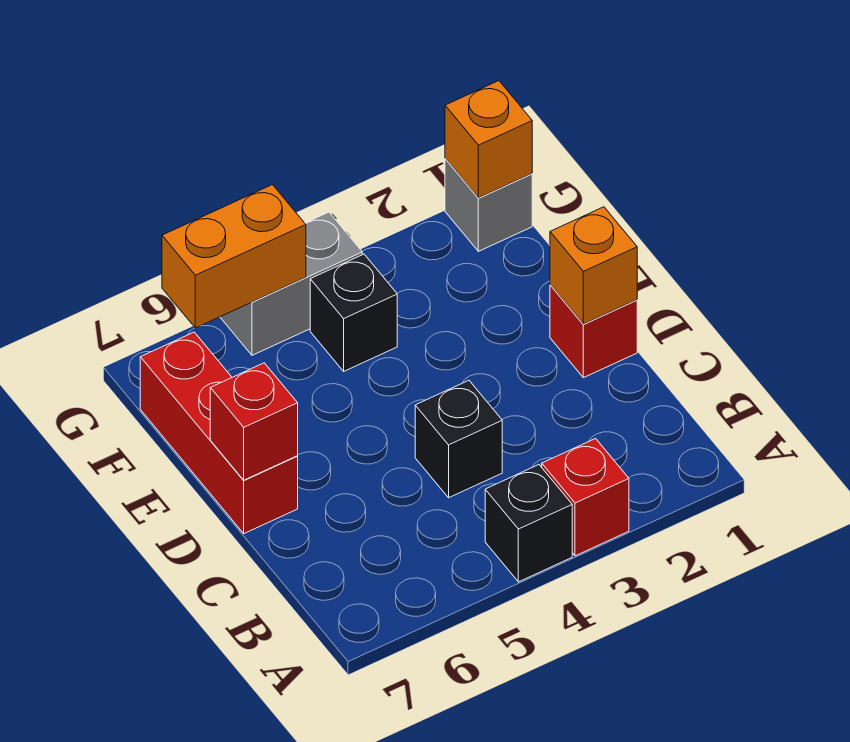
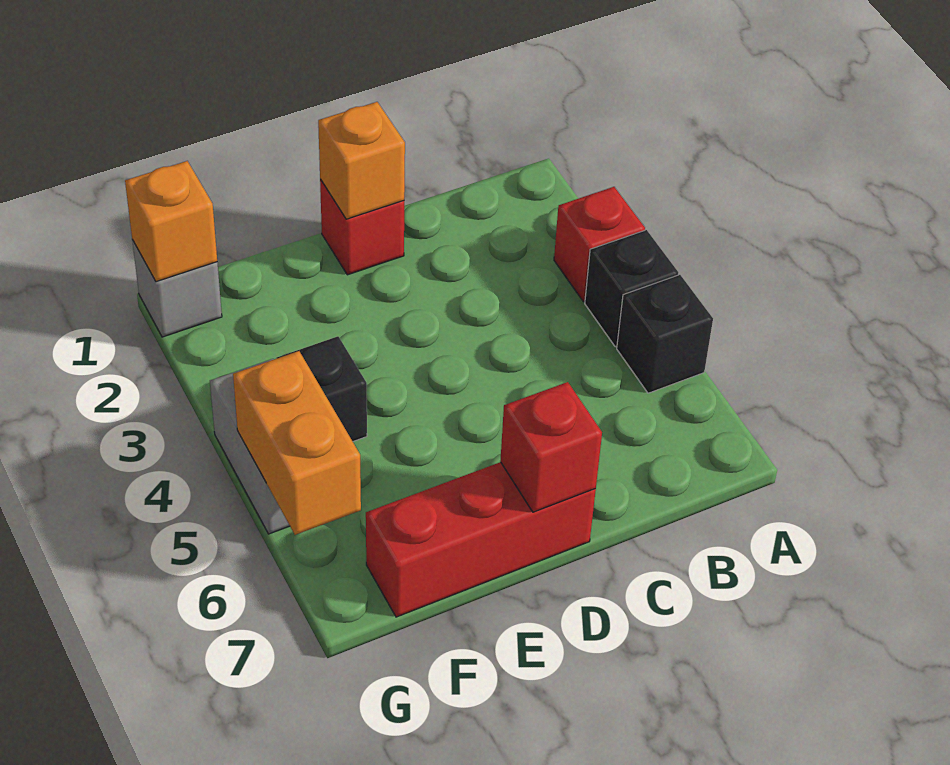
black 1x1 brick [415,381,502,498] -> black 1x1 brick moved to [617,275,713,393]

